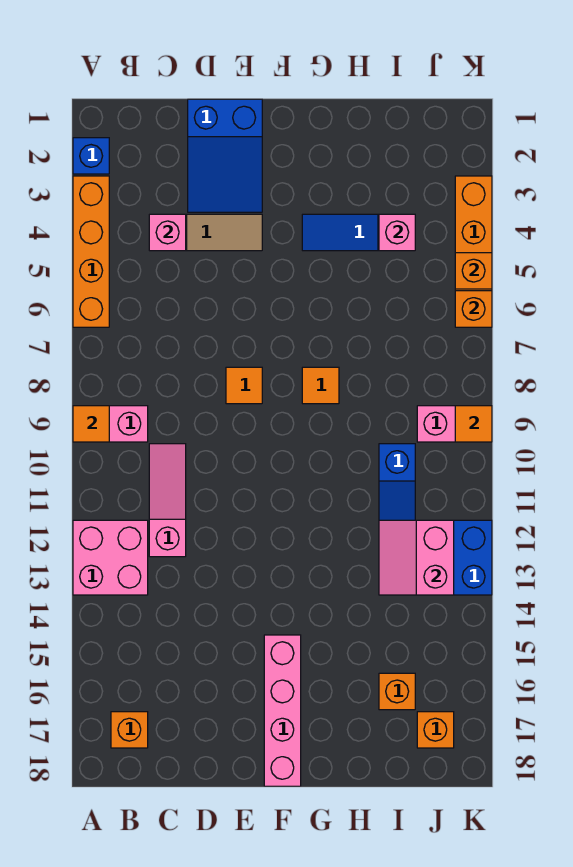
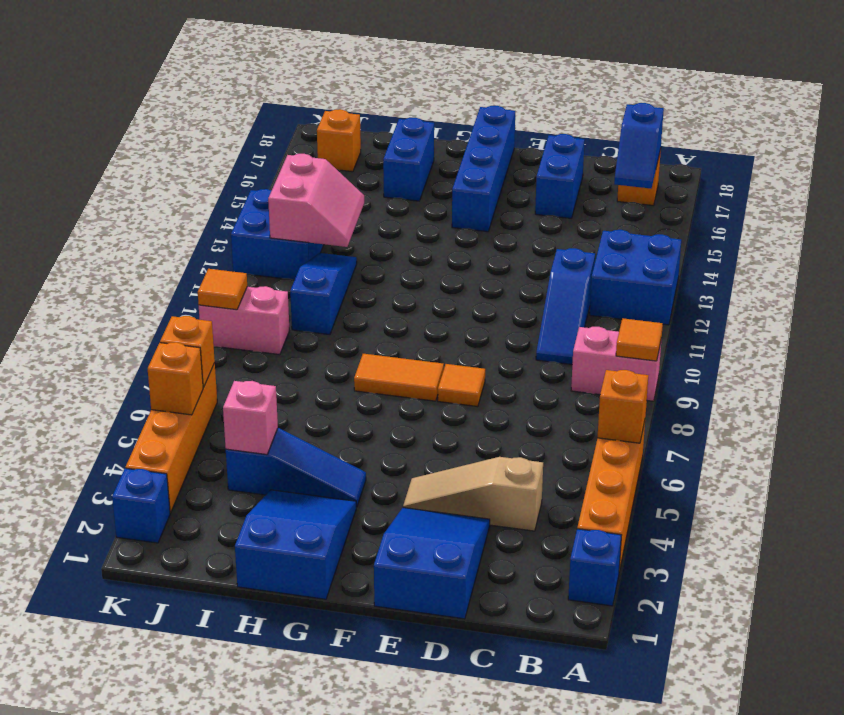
pink 2x2 brick [73,520,148,595] -> blue 2x2 brick [590,230,681,325]
none -> blue 1x2 slope [614,103,664,188]
pink 1x1 brick [149,214,186,251] -> none
pink 1x3 slope [149,444,186,557] -> blue 1x3 slope [536,248,595,364]
none -> blue 1x2 brick [535,134,585,218]
pink 1x4 brick [264,635,301,786] -> blue 1x4 brick [452,106,515,232]
none -> blue 2x3 slope [235,490,356,599]
orange 1x1 tile [302,367,339,404] -> orange 1x2 tile [354,354,444,401]
none -> blue 1x2 brick [383,118,434,201]
orange 1x1 brick [379,673,415,710] -> orange 1x1 brick moved to [597,370,648,443]
none -> blue 1x1 brick [112,468,170,543]

